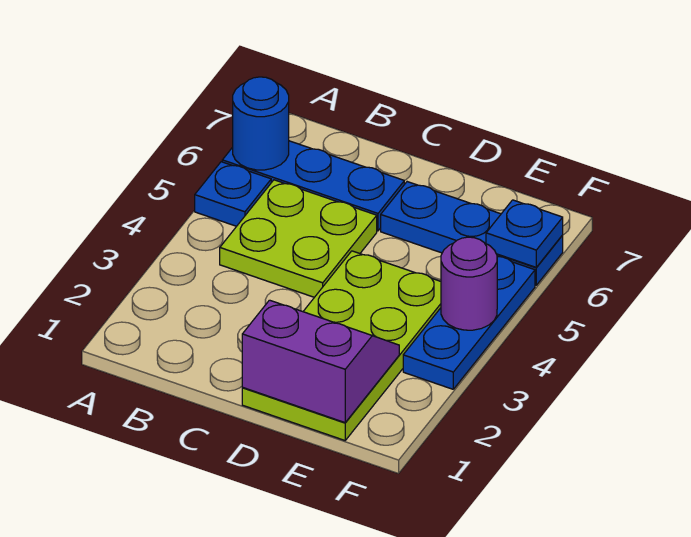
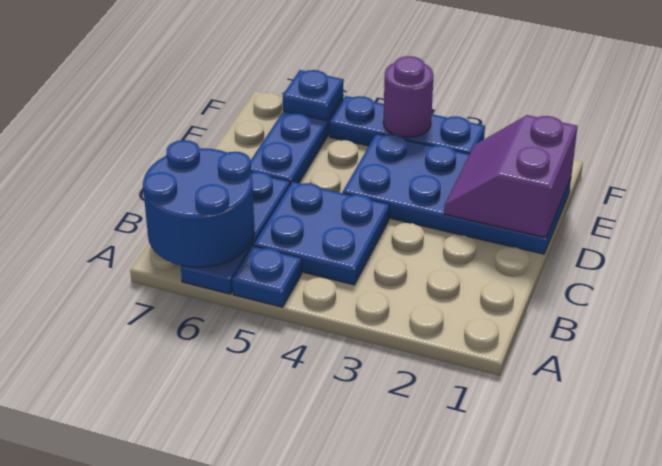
blue 1x1 round brick [233,77,289,170] -> blue 2x2 round brick [143,140,254,267]
lime 2x2 plate [220,180,377,297] -> blue 2x2 plate [254,182,389,285]
lime 2x4 plate [242,251,441,440] -> blue 2x4 plate [343,134,571,254]

